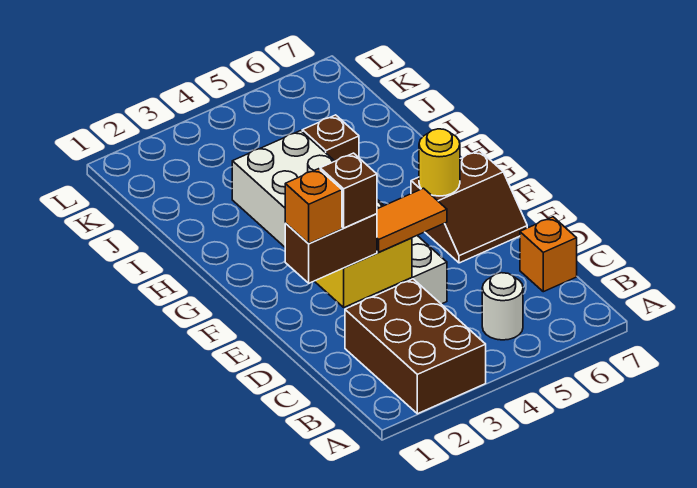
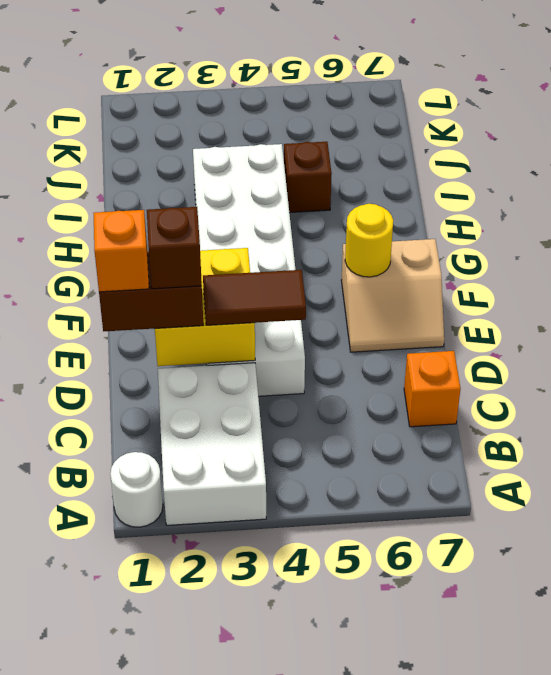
brown 2x3 brick [345,279,486,414] -> white 2x3 brick [158,363,266,525]
white 1x1 round brick [482,273,523,340] -> white 1x1 round brick moved to [110,452,163,527]
orange 1x2 tile [377,188,447,252] -> brown 1x2 tile [203,270,306,325]
brown 2x2 slope [411,150,527,263] -> tan 2x2 slope [341,239,444,352]

